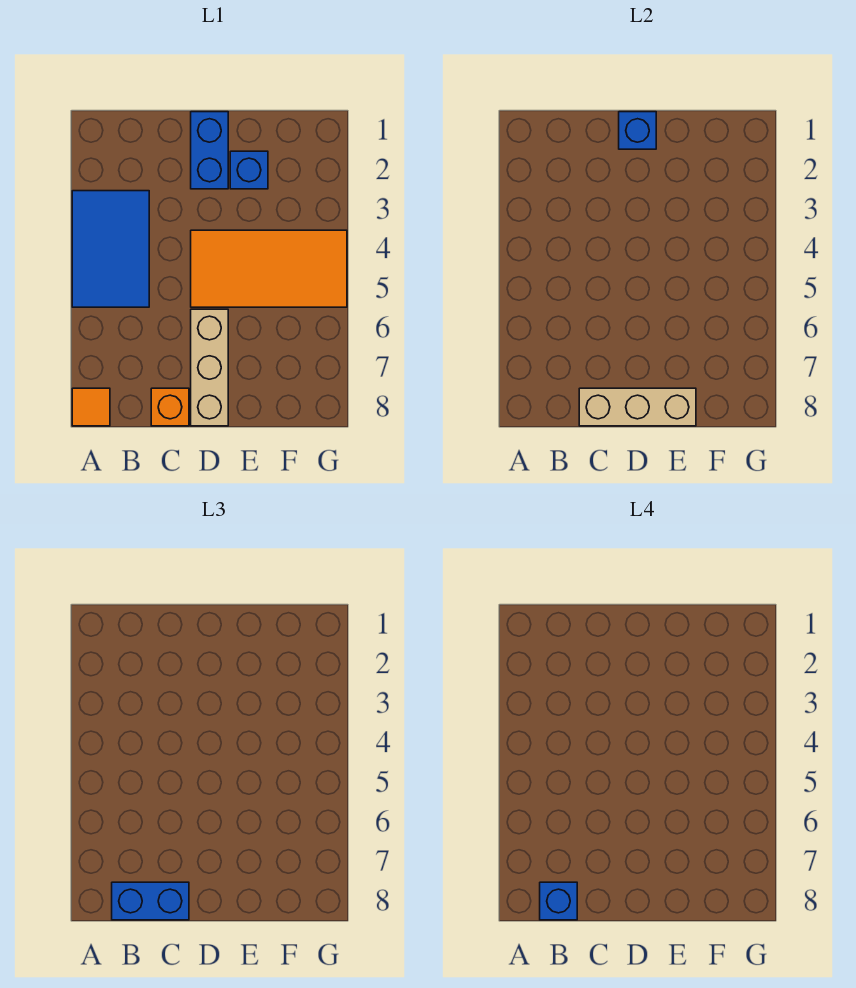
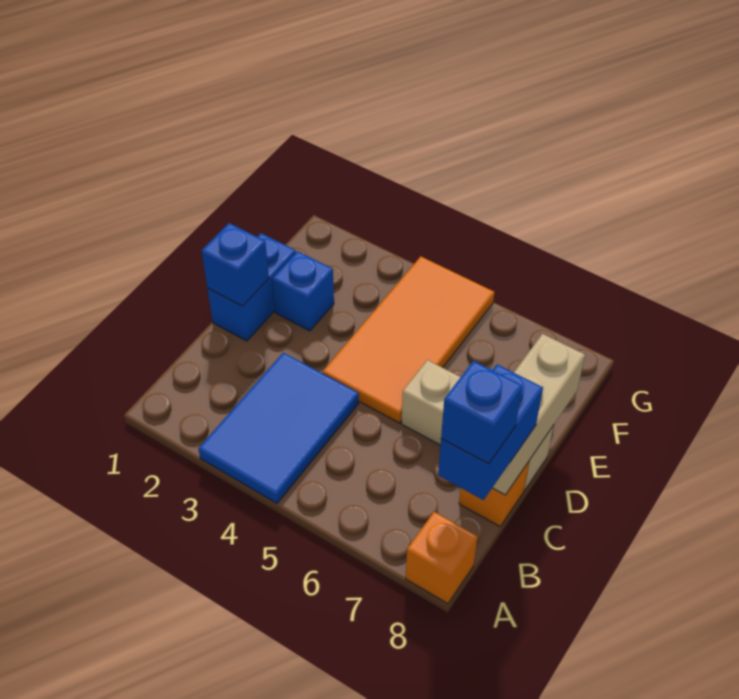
blue 2x3 tile [72,191,149,307] -> blue 2x3 tile turned to [198,353,359,503]
orange 1x1 tile [72,388,110,426] -> orange 1x1 brick [406,512,477,604]
blue 1x2 brick [191,112,228,189] -> blue 1x2 brick turned to [207,233,296,341]

